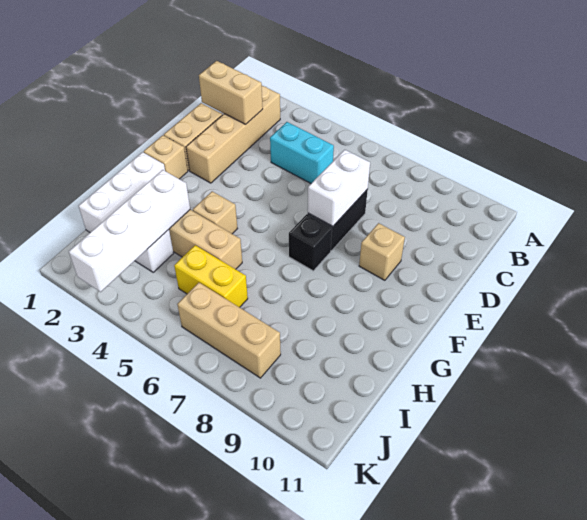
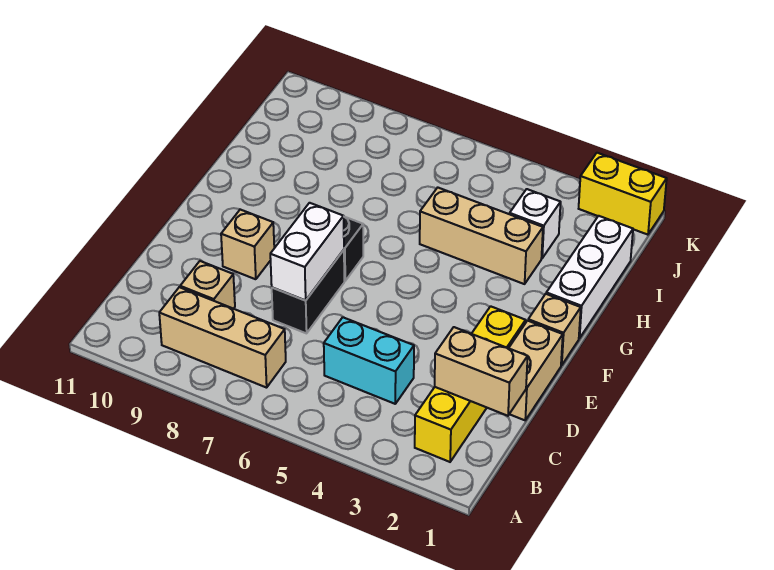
tan 1x4 brick [186,86,280,183] -> yellow 1x4 brick [415,306,526,462]
tan 1x1 brick [193,191,237,234] -> tan 1x1 brick moved to [180,261,235,309]
white 1x4 brick [69,170,190,292] -> none
yellow 1x2 brick [174,245,248,307] -> yellow 1x2 brick moved to [579,153,667,235]
tan 1x3 brick [177,283,281,378] -> tan 1x3 brick moved to [159,287,286,388]

